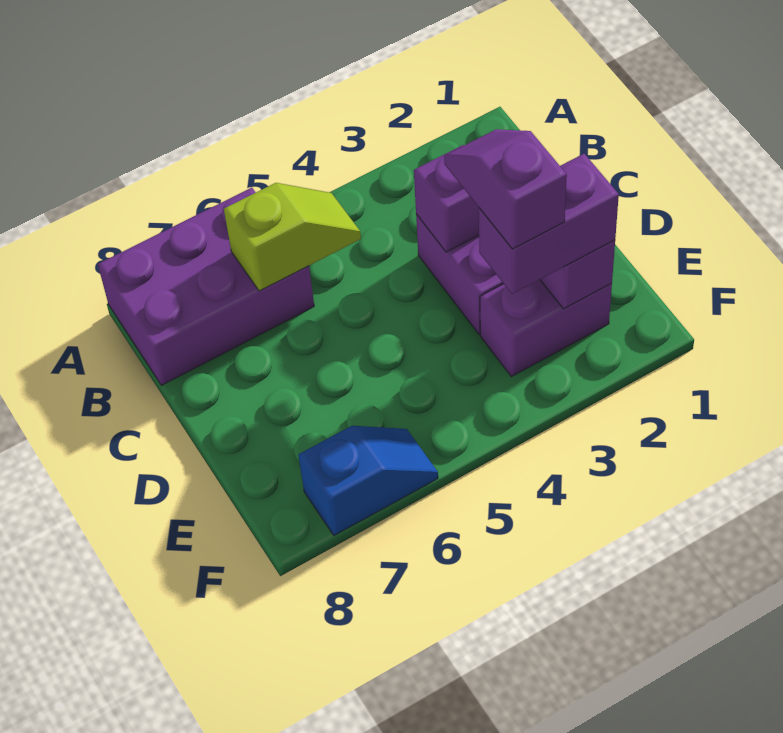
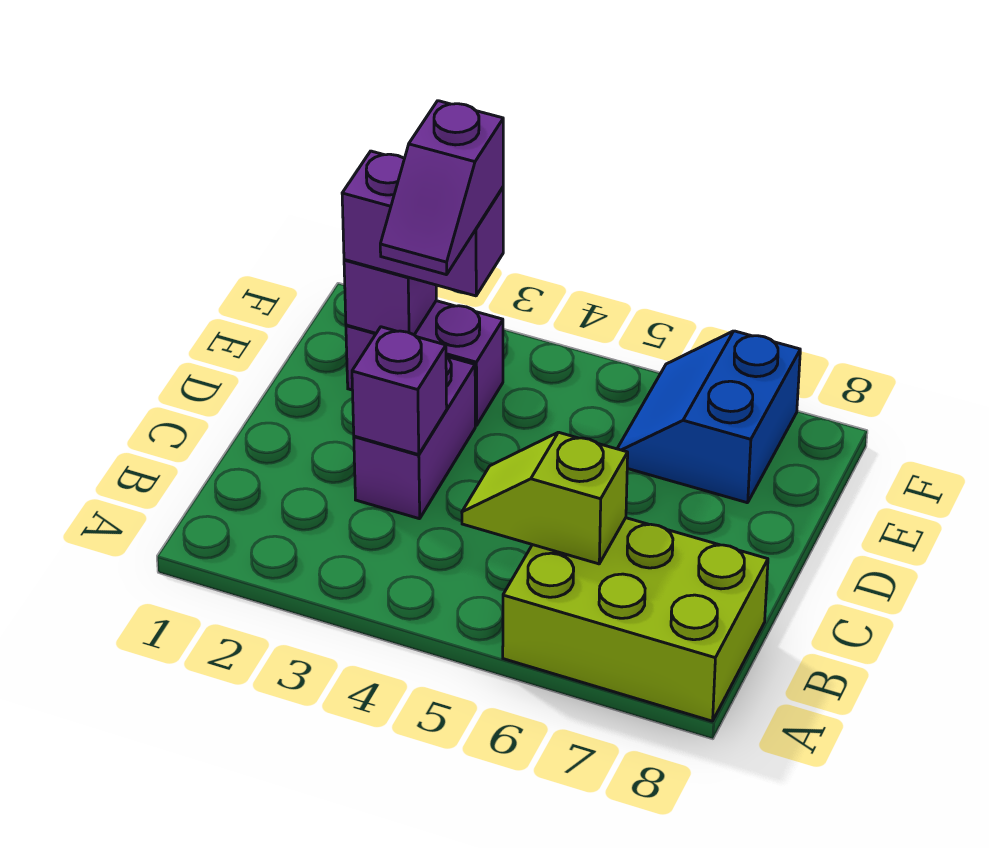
purple 2x3 brick [98,188,314,385] -> lime 2x3 brick [503,518,768,721]
blue 1x2 slope [298,426,438,535] -> blue 2x2 slope [617,331,800,503]

